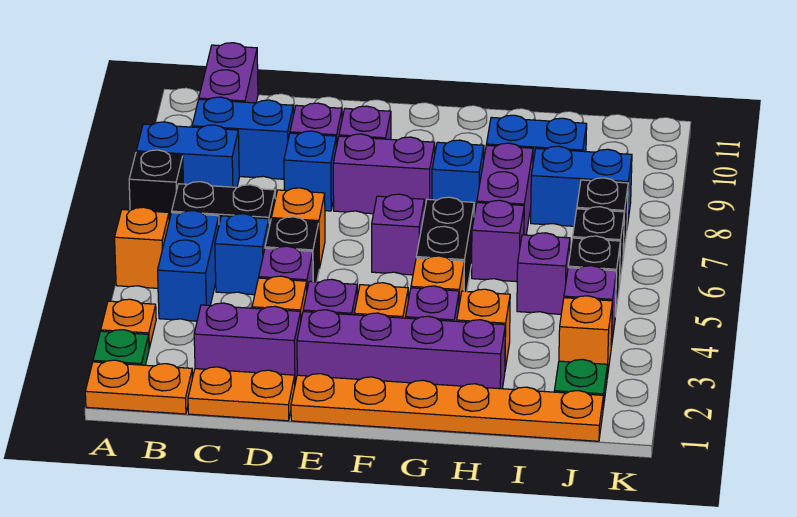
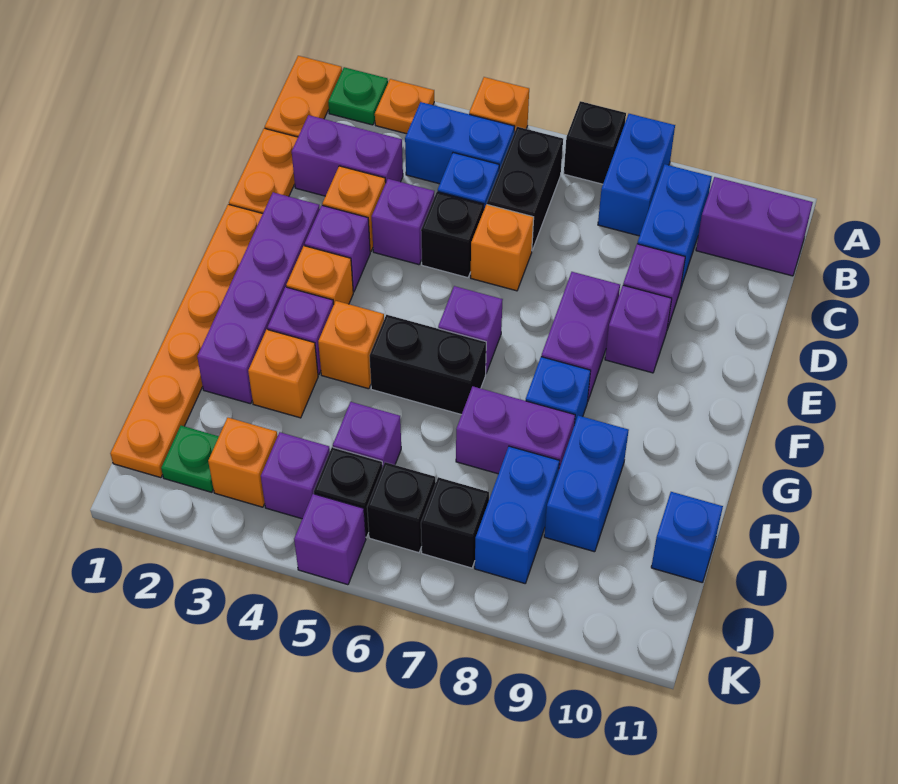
purple 1x2 brick [194,303,301,383] -> purple 1x2 brick turned to [292,115,403,196]
blue 1x1 brick [284,131,336,211] -> blue 1x1 brick moved to [651,492,723,583]
purple 1x1 brick [472,200,524,282] -> purple 1x1 brick moved to [294,494,366,585]

